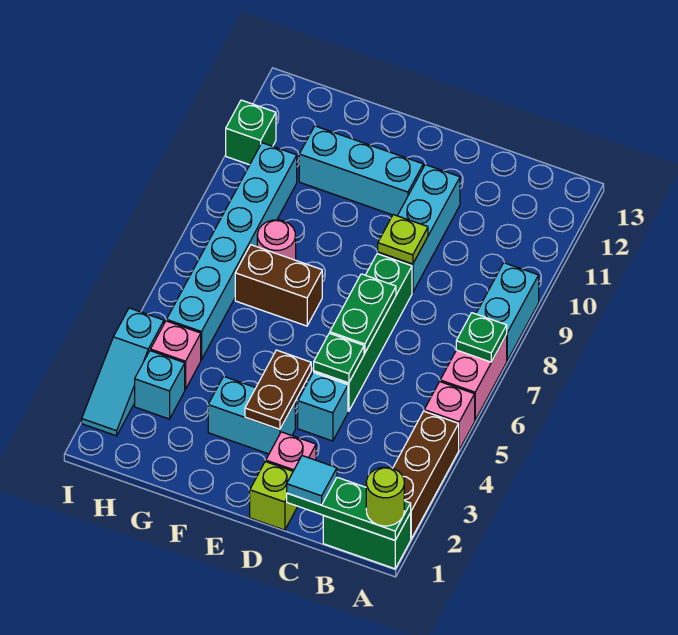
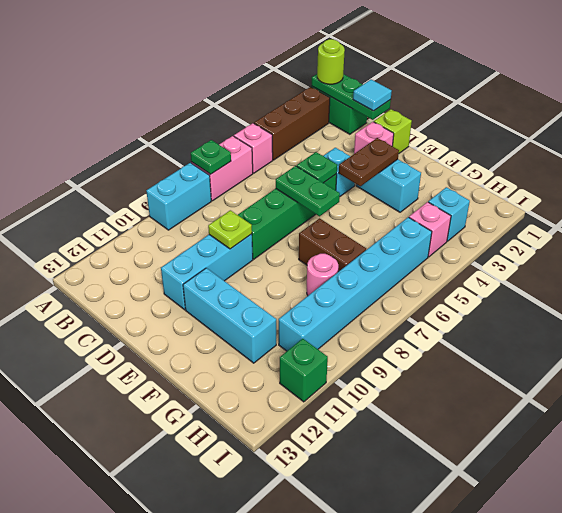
green 1x2 plate [330,274,396,353] -> green 1x2 plate turned to [276,166,340,216]
cyan 1x3 slope [82,308,164,436] -> none

